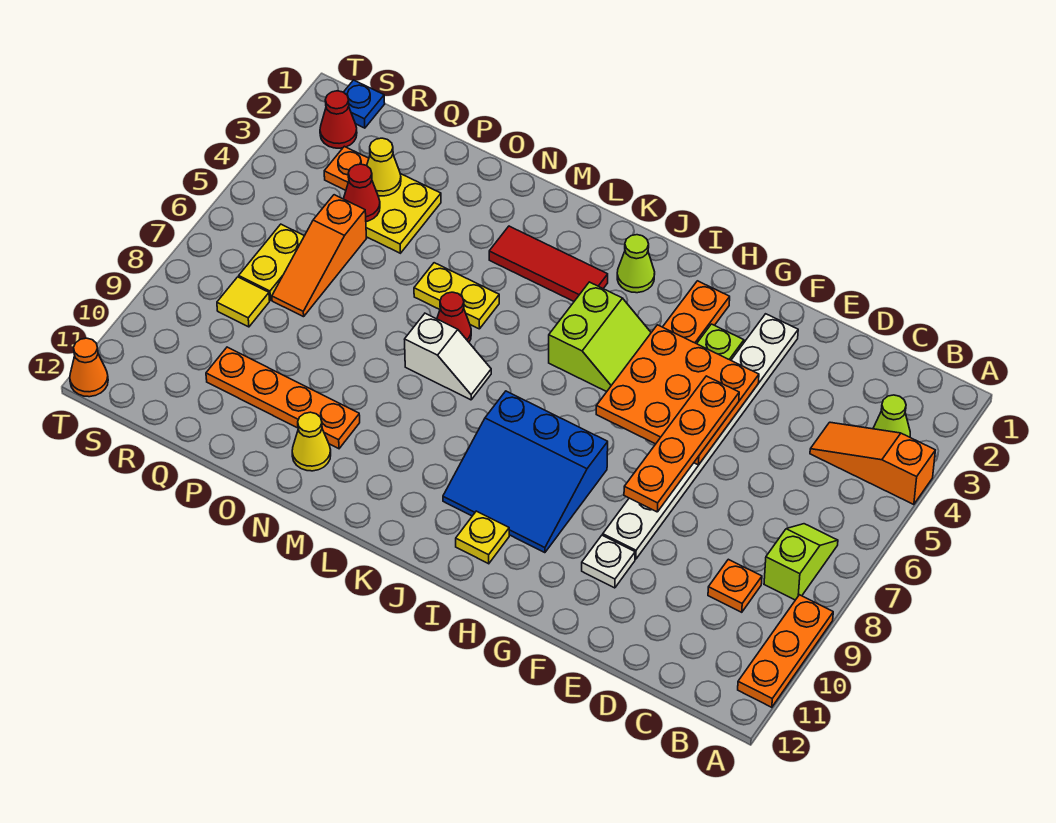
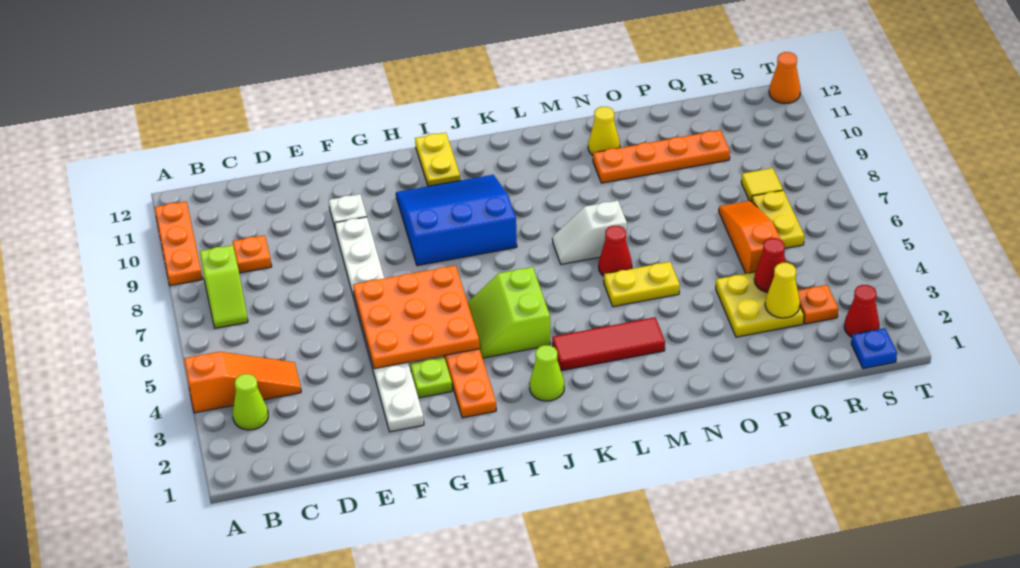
orange 1x4 plate [624,376,739,512] -> none
yellow 1x1 plate [456,511,509,564] -> yellow 1x2 plate [415,133,460,186]

